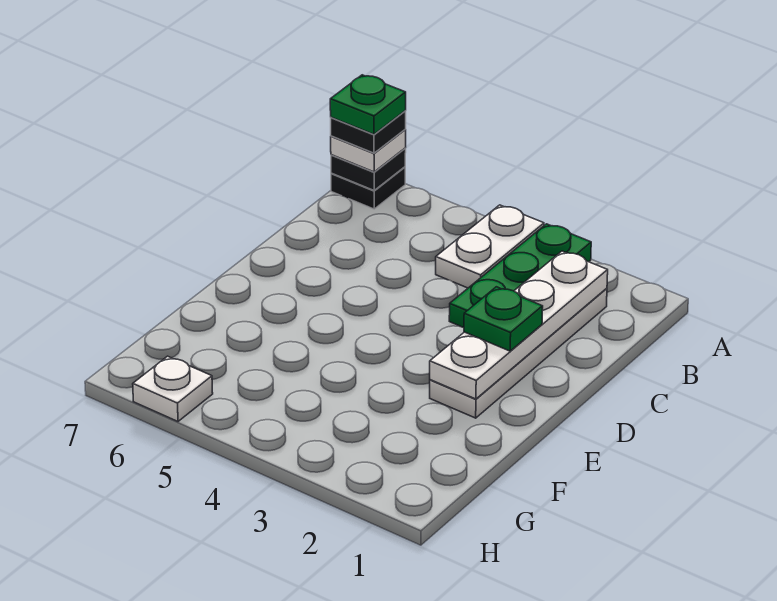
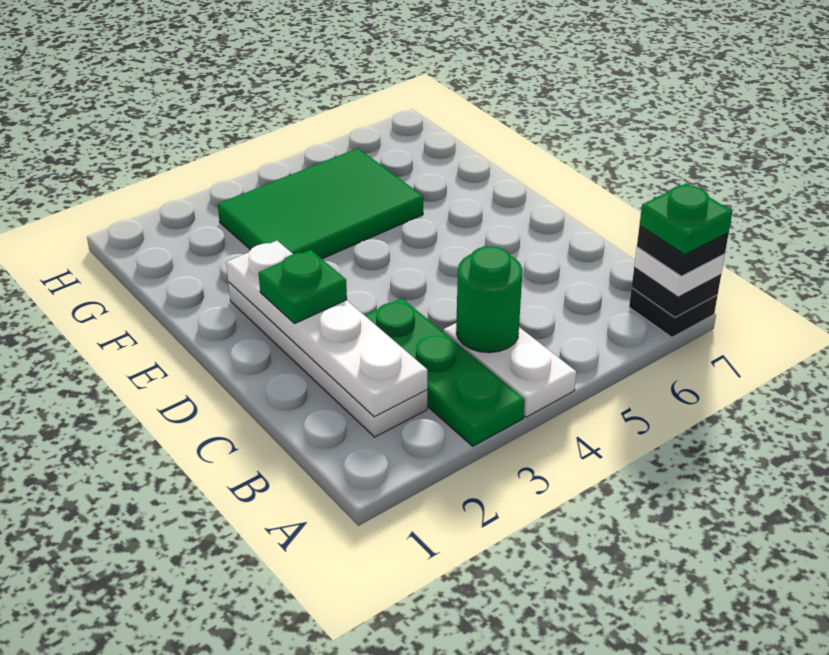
none -> green 1x1 round brick [456,246,523,353]
none -> green 2x3 tile [218,148,423,259]
white 1x1 plate [133,356,213,421] -> none

